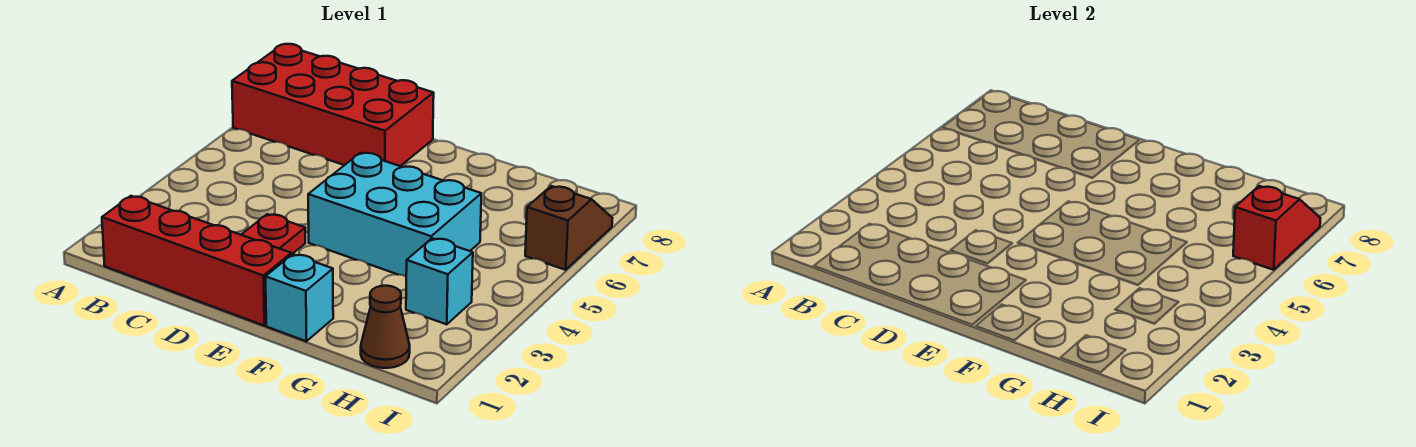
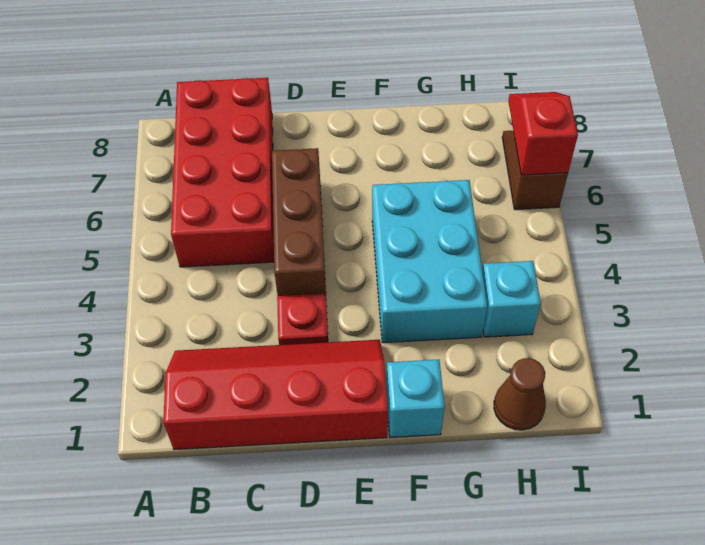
red 2x4 brick [232,44,434,166] -> red 2x4 brick turned to [171,78,274,267]
none -> brown 1x3 brick [272,148,326,296]
cyan 2x3 brick [308,153,481,276] -> cyan 2x3 brick turned to [372,180,487,343]

